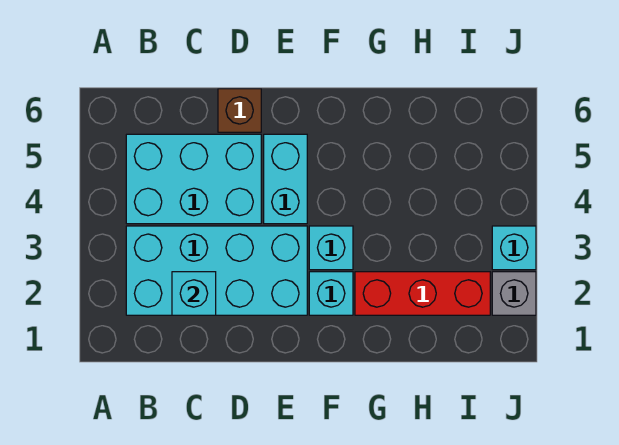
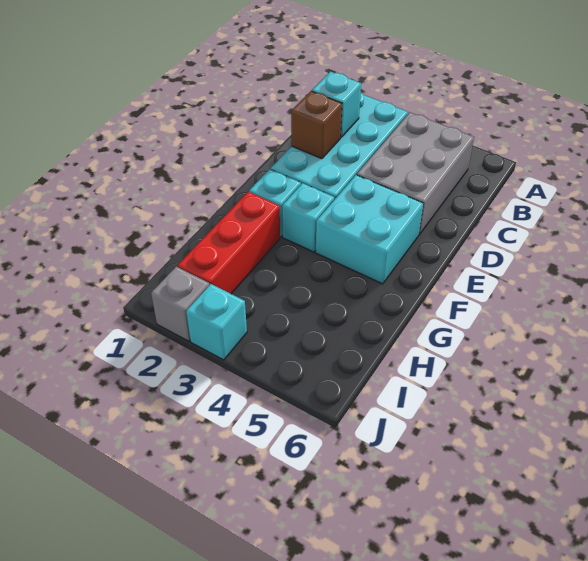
cyan 2x3 brick [126,134,261,224] -> grey 2x3 brick [357,112,474,234]
brown 1x1 brick [218,89,261,132] -> brown 1x1 brick moved to [291,91,342,159]
cyan 1x2 brick [264,134,307,224] -> cyan 2x2 brick [316,175,424,284]

